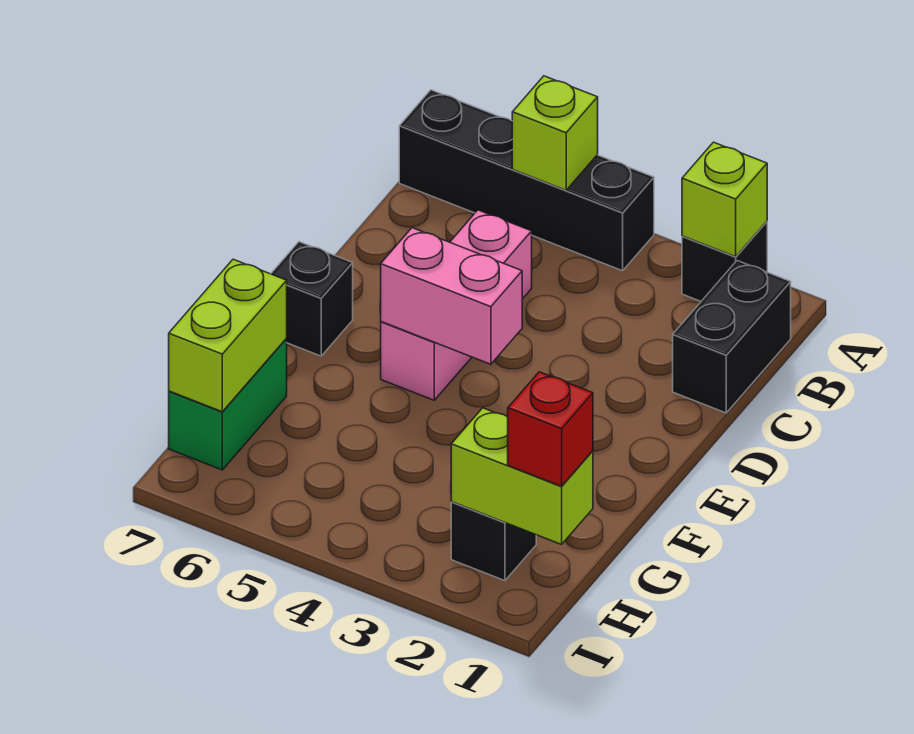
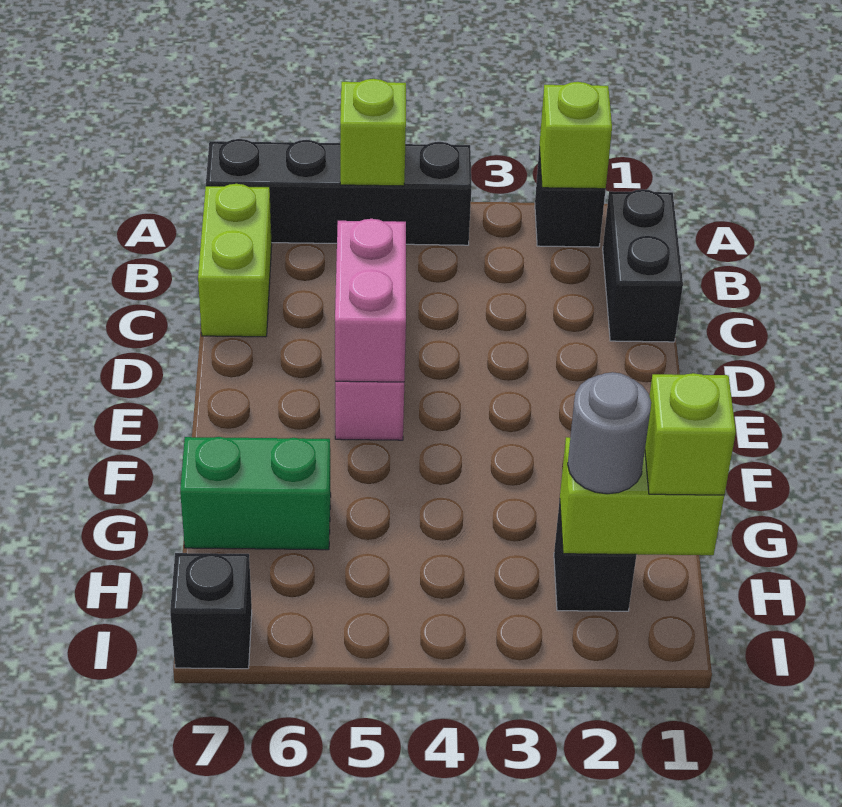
pink 1x2 brick [381,228,522,364] -> pink 1x2 brick turned to [335,219,406,382]
black 1x1 brick [271,242,353,356] -> black 1x1 brick moved to [170,553,252,669]
green 1x2 brick [169,339,287,470] -> green 1x2 brick turned to [180,437,331,550]
lime 1x2 brick [169,259,287,412] -> lime 1x2 brick moved to [198,184,272,337]
red 1x1 brick [508,372,593,486] -> lime 1x1 brick [645,373,736,495]
none -> grey 1x1 round brick [568,372,651,494]

